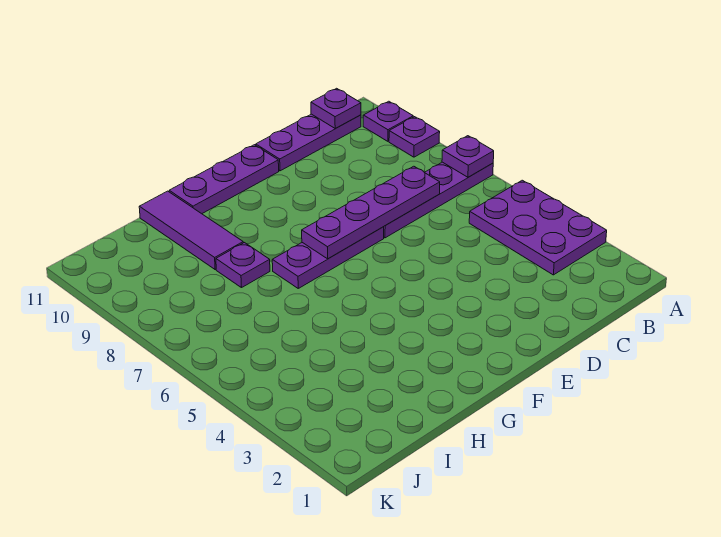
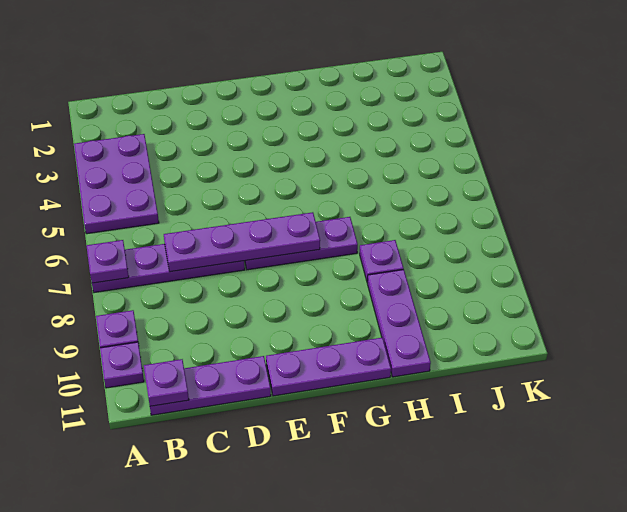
purple 1x3 tile [139,191,243,269] -> purple 1x3 plate [367,270,431,377]

